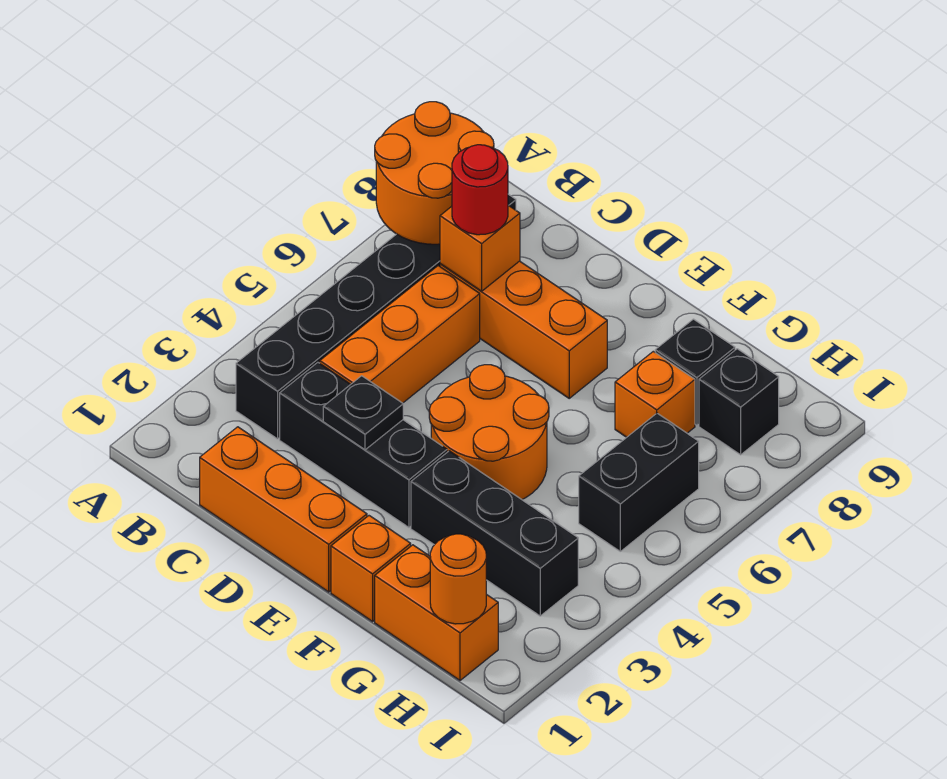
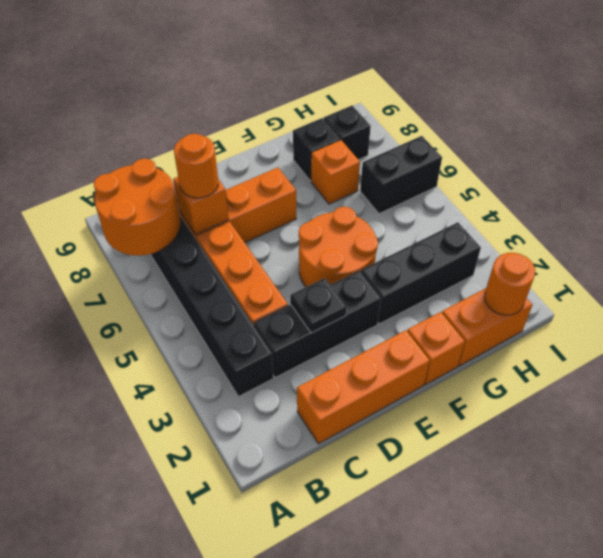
red 1x1 round brick [452,145,508,235] -> orange 1x1 round brick [174,134,218,198]
black 1x2 brick [579,413,699,551] -> black 1x2 brick turned to [360,136,442,214]

